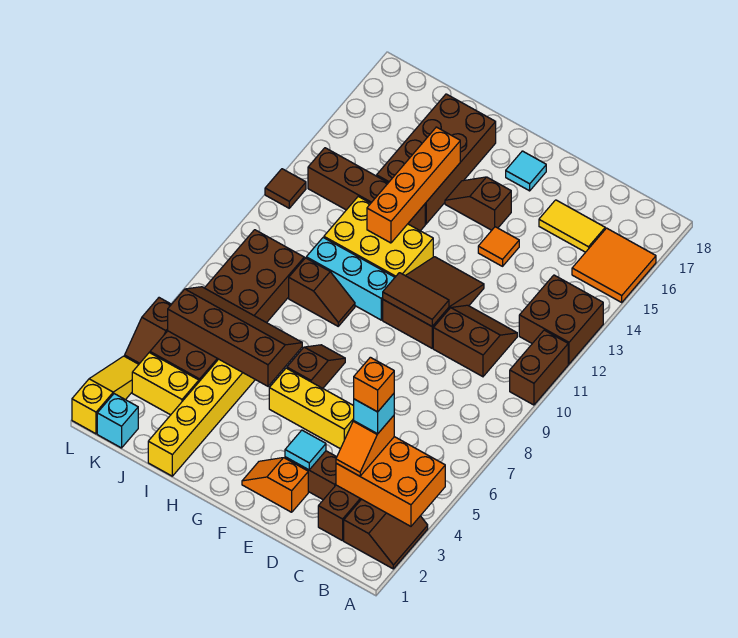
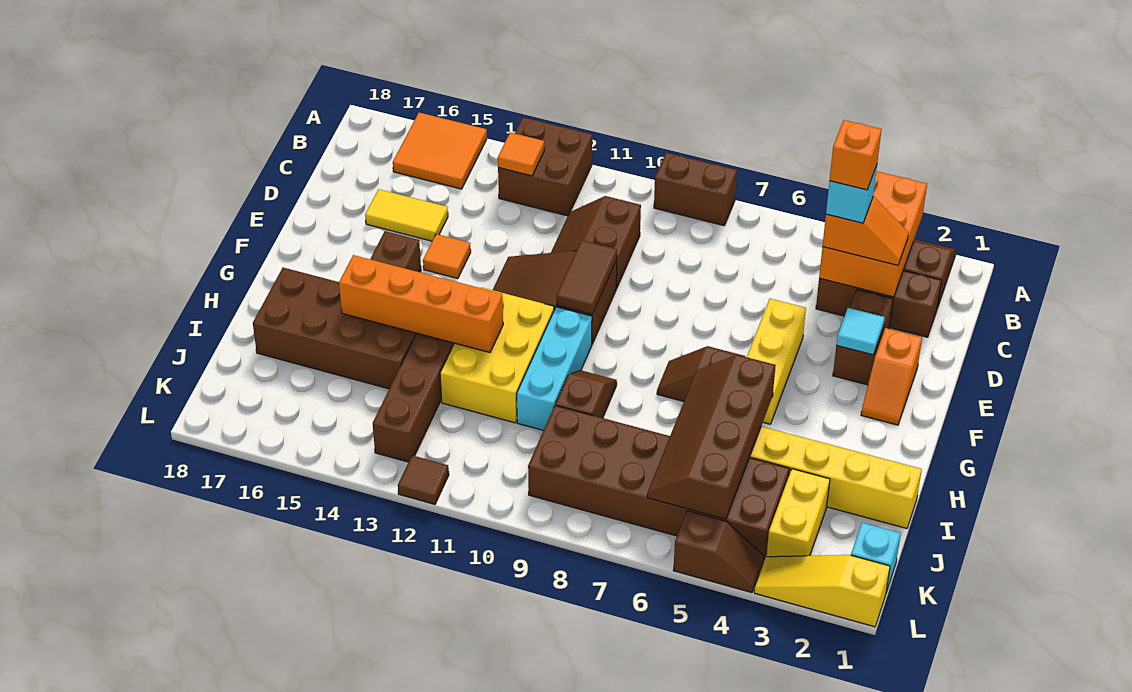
brown 1x2 brick [510,330,568,405] -> brown 1x2 brick moved to [654,153,737,226]
none -> orange 1x1 tile [498,132,544,176]
yellow 1x2 tile [539,200,605,252] -> yellow 1x2 tile turned to [365,189,448,241]
cyan 1x1 tile [506,151,546,191] -> none

